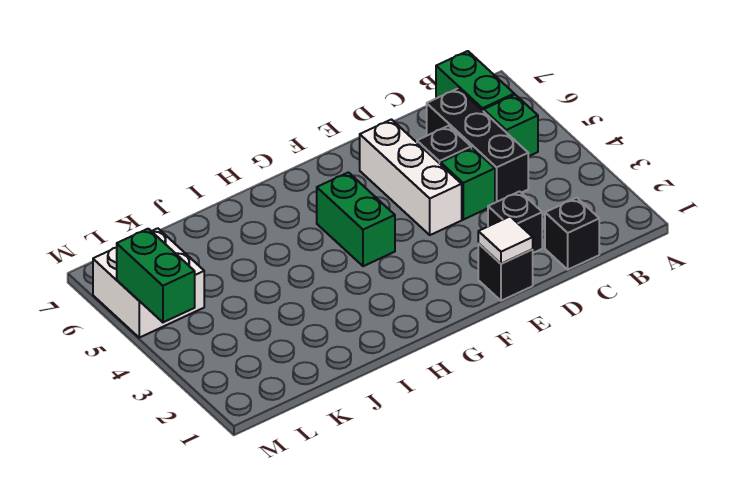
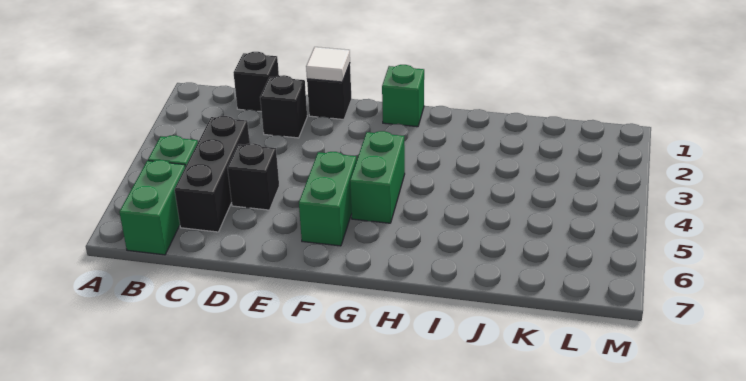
green 1x1 brick [441,148,495,220] -> green 1x1 brick moved to [382,65,424,127]
white 1x3 brick [360,120,462,235] -> none
white 2x2 brick [93,228,204,338] -> none
green 1x2 brick [117,229,195,322] -> green 1x2 brick moved to [299,152,357,246]

